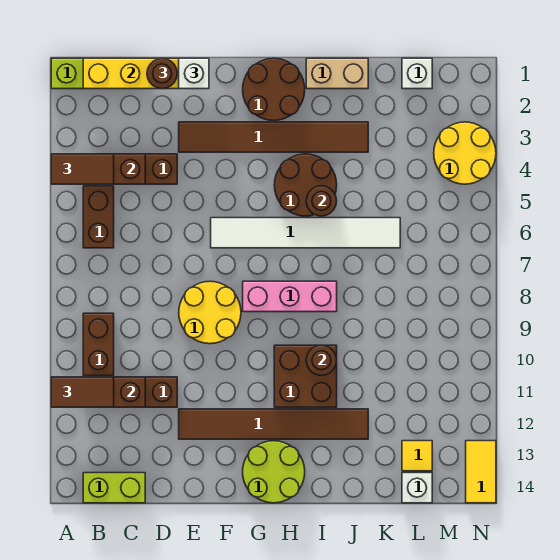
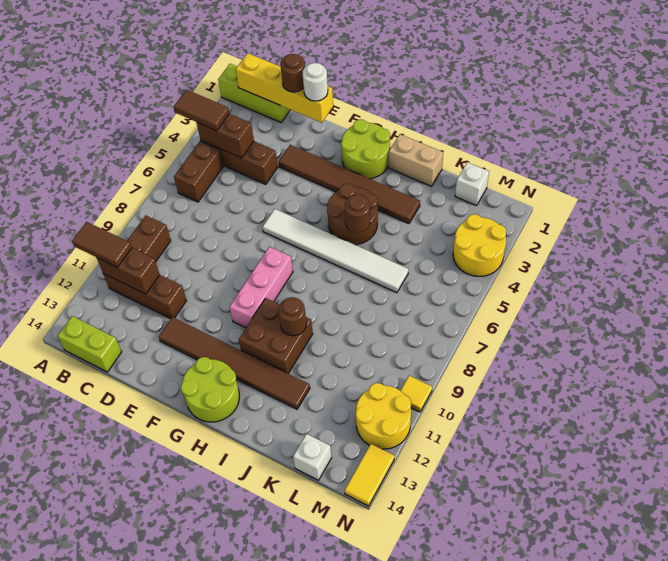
white 1x1 brick [179,58,209,89] -> white 1x1 round brick [303,63,328,101]
yellow 2x2 round brick [179,281,241,344] -> yellow 2x2 round brick moved to [356,383,411,449]
brown 2x2 round brick [243,58,305,121] -> lime 2x2 round brick [341,119,390,179]
pink 1x3 brick [243,281,337,312] -> pink 1x3 brick turned to [229,247,293,328]
yellow 1x1 tile [402,441,432,471] -> yellow 1x1 tile moved to [400,376,432,412]

